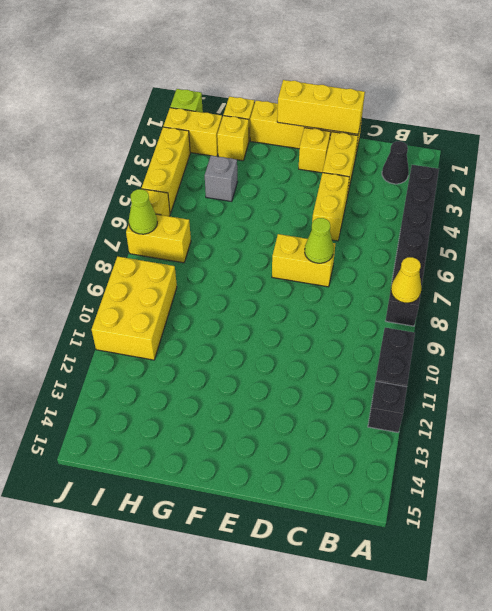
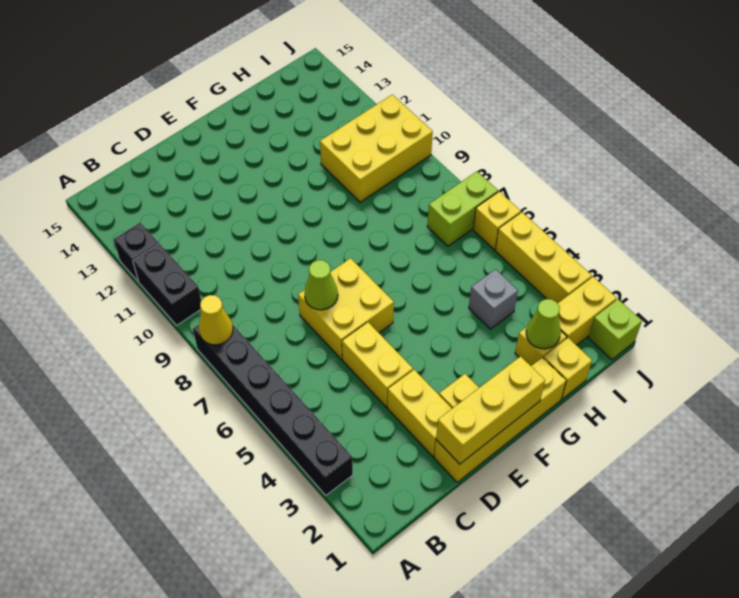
black 1x1 cone [382,141,409,184] -> none
yellow 1x2 brick [272,234,335,287] -> yellow 2x2 brick [298,258,394,360]
yellow 1x2 brick [126,214,191,263] -> lime 1x2 brick [427,171,498,246]
yellow 2x3 brick [92,256,177,360] -> yellow 2x3 brick turned to [320,95,433,202]
lime 1x1 cone [129,189,157,234] -> lime 1x1 cone moved to [526,299,561,349]

